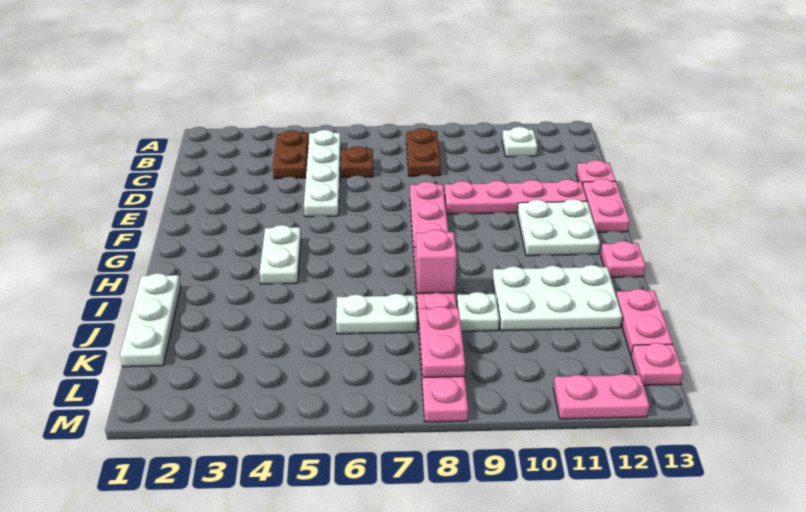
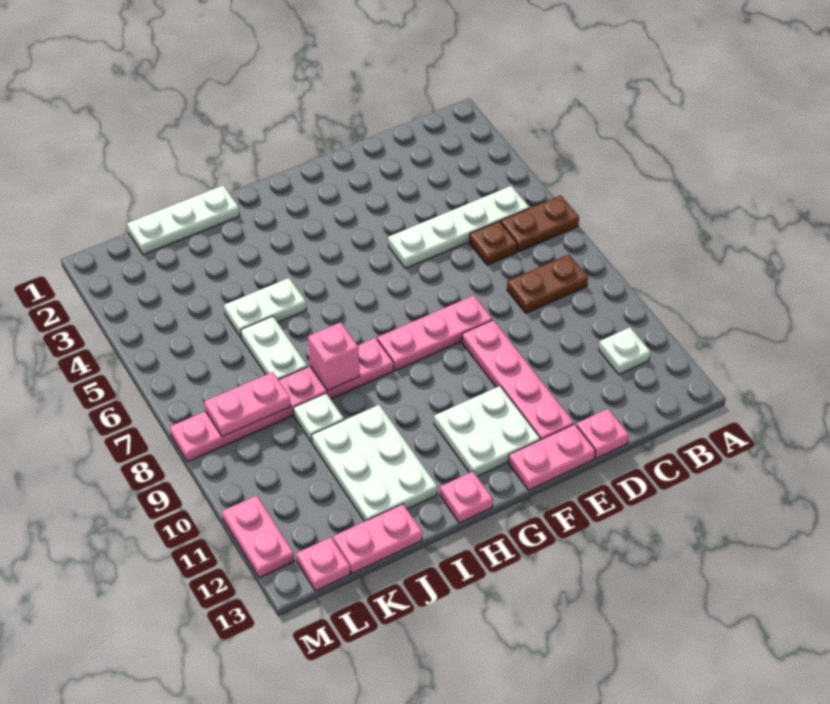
brown 1x2 plate [273,130,309,179] -> brown 1x2 plate moved to [501,195,579,252]
white 1x2 plate [260,225,301,284] -> white 1x2 plate moved to [224,278,306,337]

